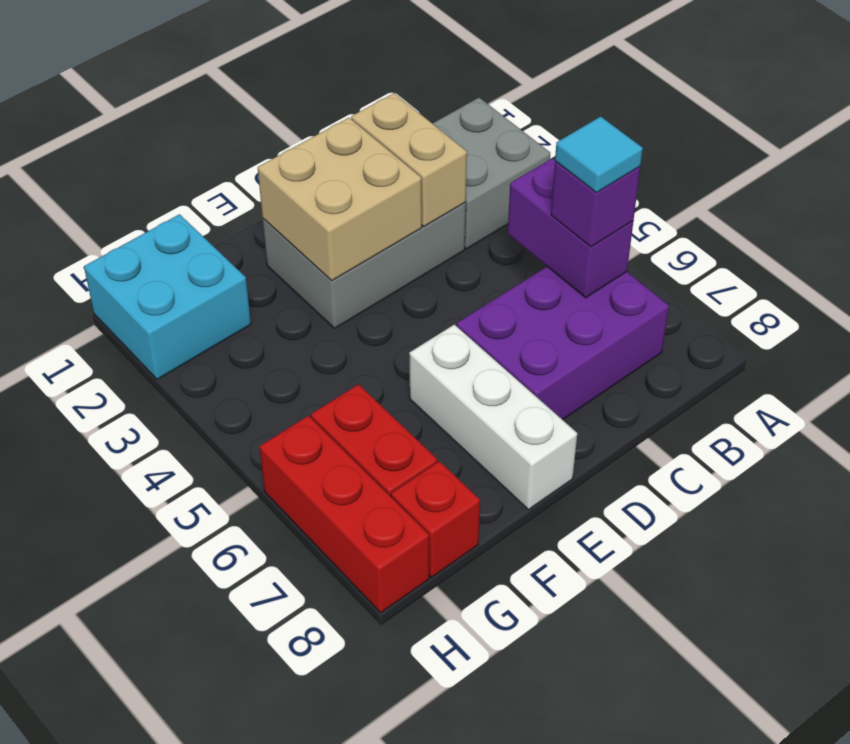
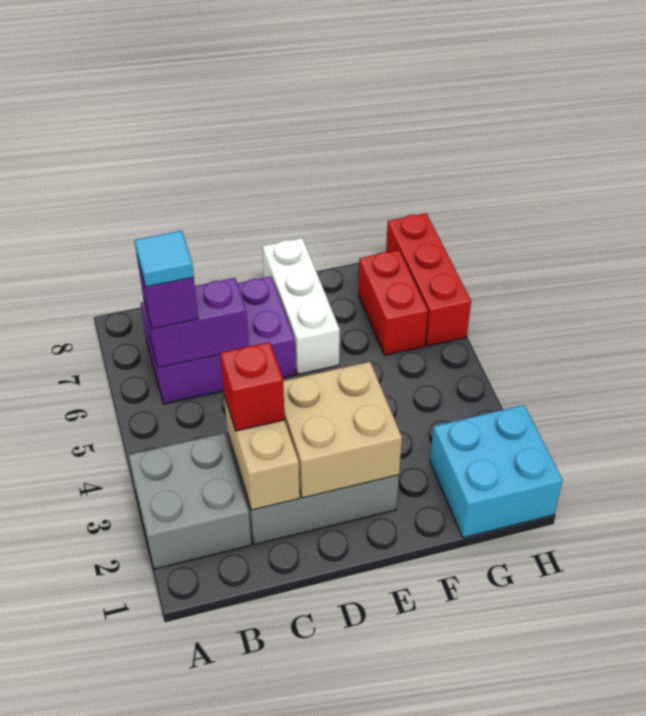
purple 1x2 brick [508,158,633,298] -> purple 1x2 brick turned to [144,278,249,368]
red 1x1 brick [391,461,480,577] -> red 1x1 brick moved to [220,342,285,431]

